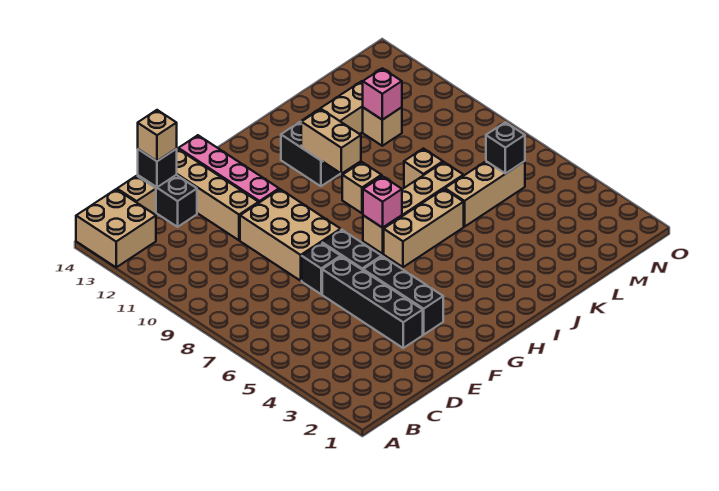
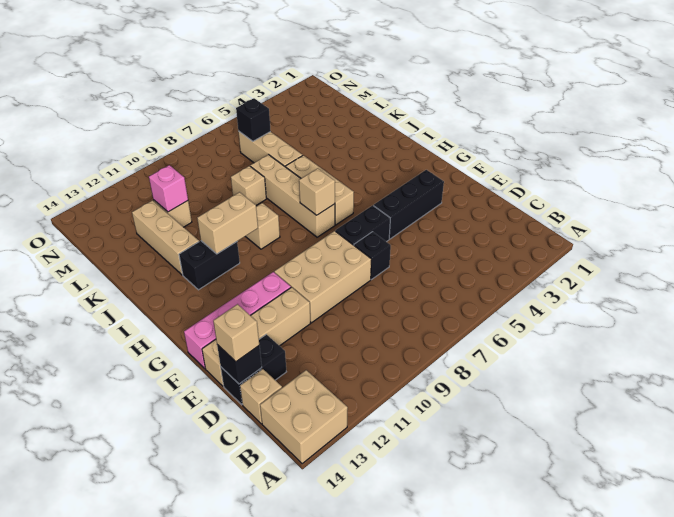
black 1x4 brick [322,256,423,348] -> none
pink 1x1 brick [363,176,402,228] -> tan 1x1 brick [299,168,335,215]

